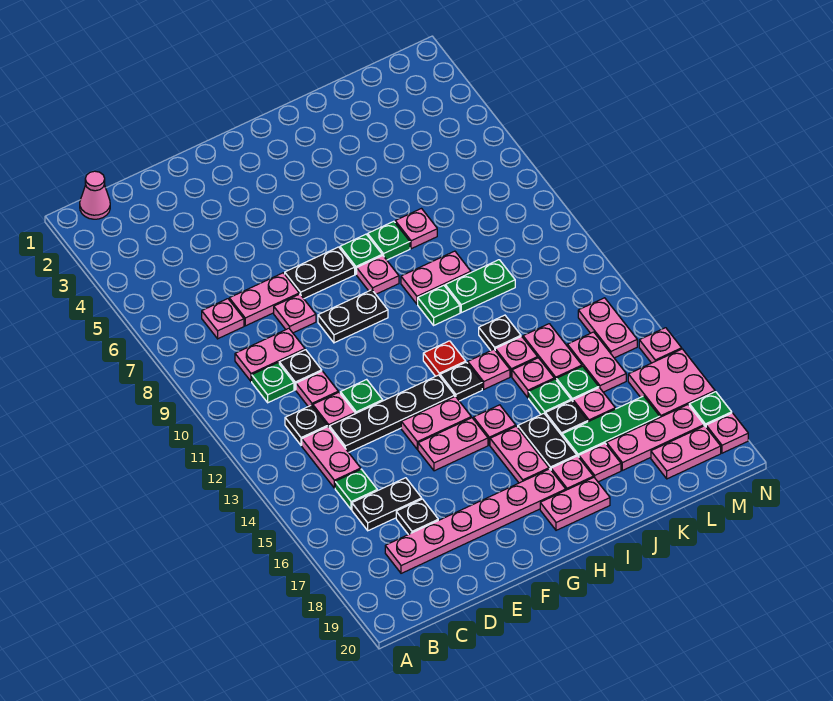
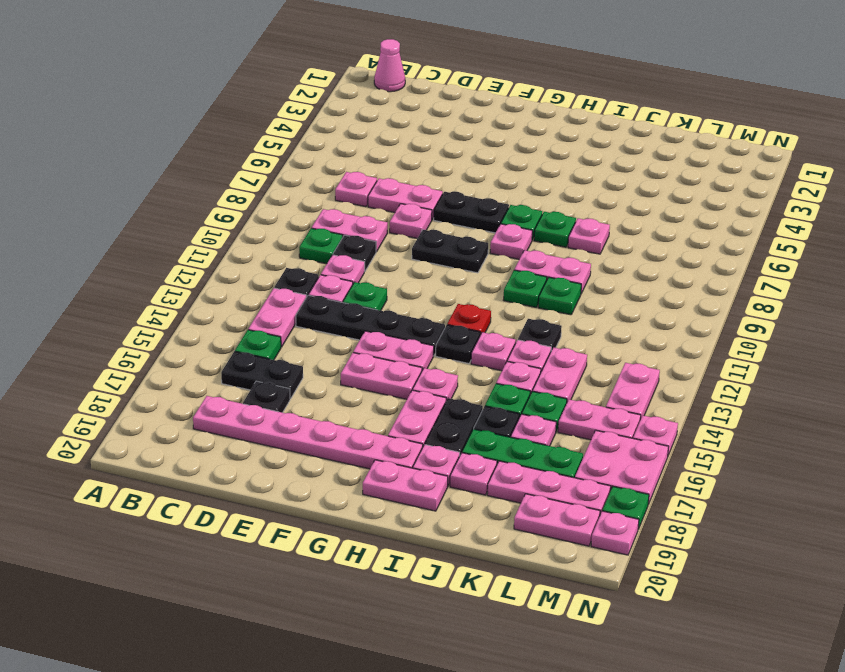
green 1x2 plate [445,260,515,313] -> green 1x1 plate [538,277,581,315]
pink 1x2 plate [567,332,626,392] -> pink 1x2 plate turned to [558,399,641,440]

